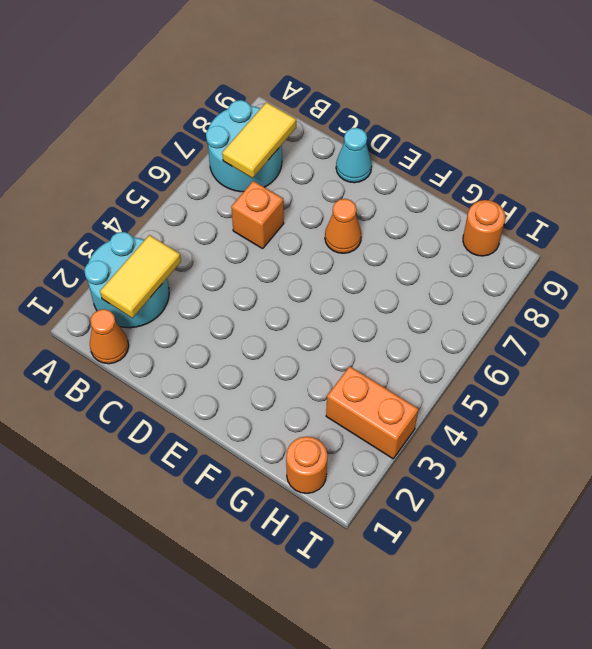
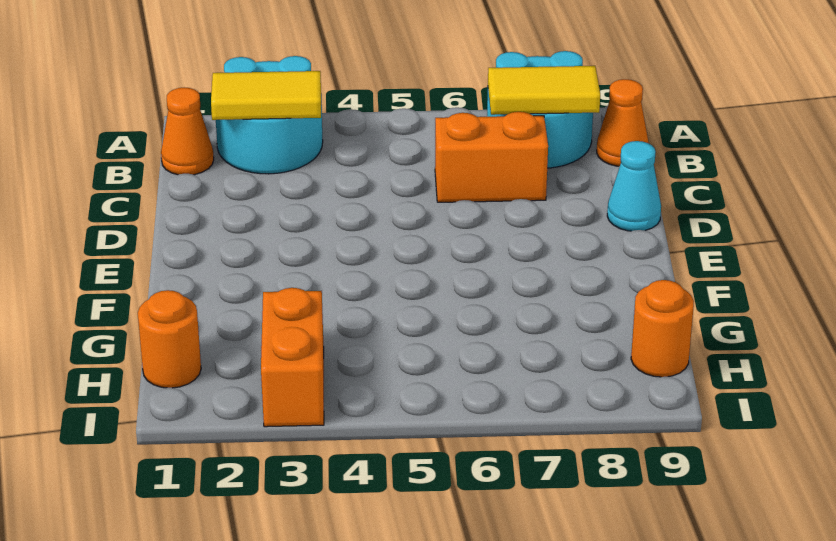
orange 1x1 brick [231,181,284,249] -> orange 1x2 brick [435,112,548,202]
orange 1x1 cone [325,199,362,253] -> orange 1x1 cone moved to [597,79,649,166]

